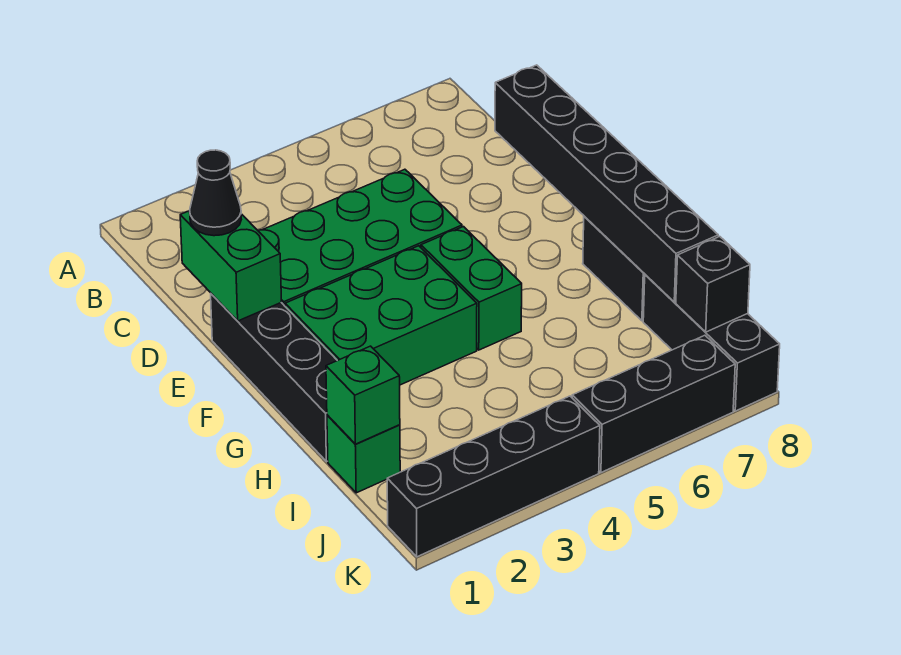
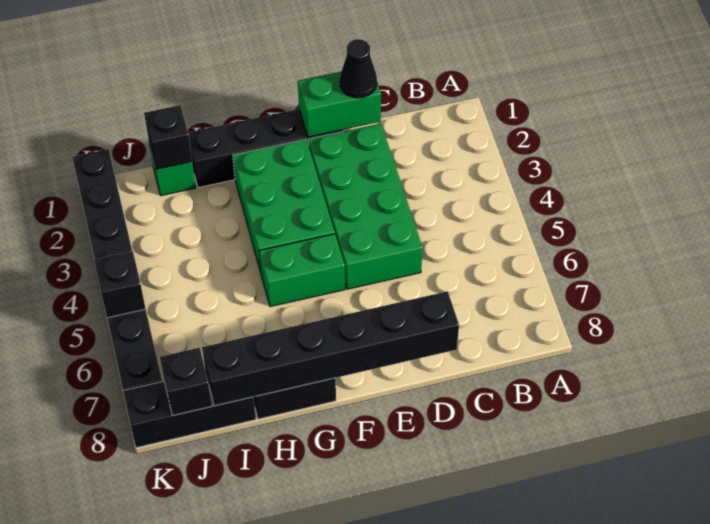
green 1x1 brick [326,346,400,444] -> black 1x1 brick [144,105,192,169]
none -> black 1x1 brick [94,251,146,318]

